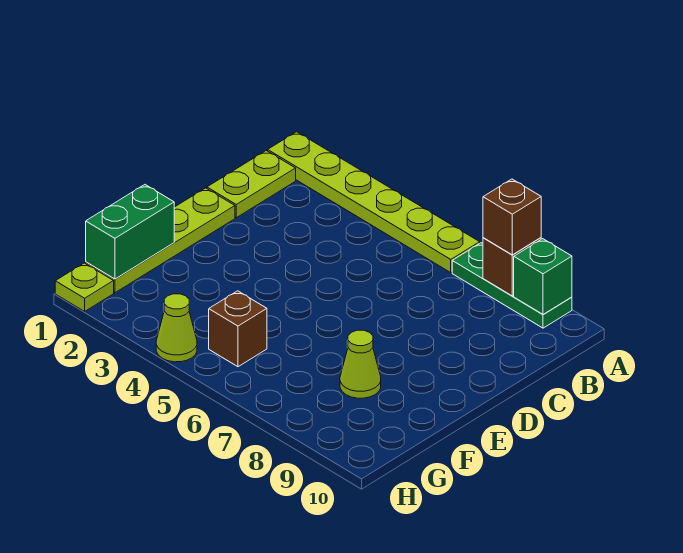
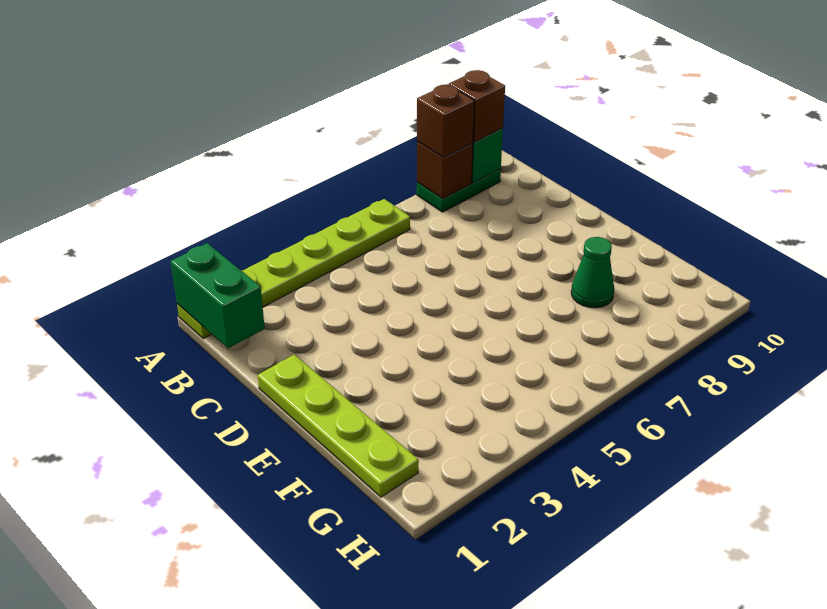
green 1x3 plate [452,243,572,328] -> green 1x2 plate [417,169,501,212]
lime 1x2 plate [207,151,296,218] -> none
green 1x2 brick [86,185,174,279] -> green 1x2 brick moved to [170,243,265,348]
lime 1x1 cone [340,330,381,398] -> green 1x1 cone [571,237,614,308]
brown 1x1 brick [209,291,267,367] -> brown 1x1 brick moved to [449,70,505,142]
lime 1x1 plate [55,263,114,311] -> none
lime 1x1 cone [156,294,197,362] -> none

